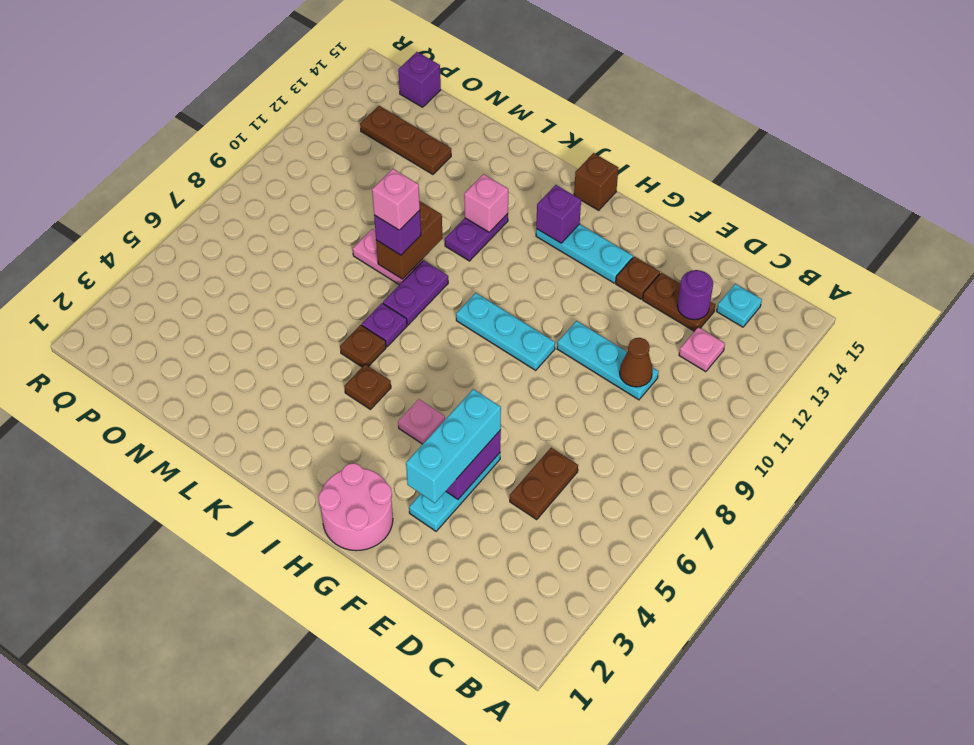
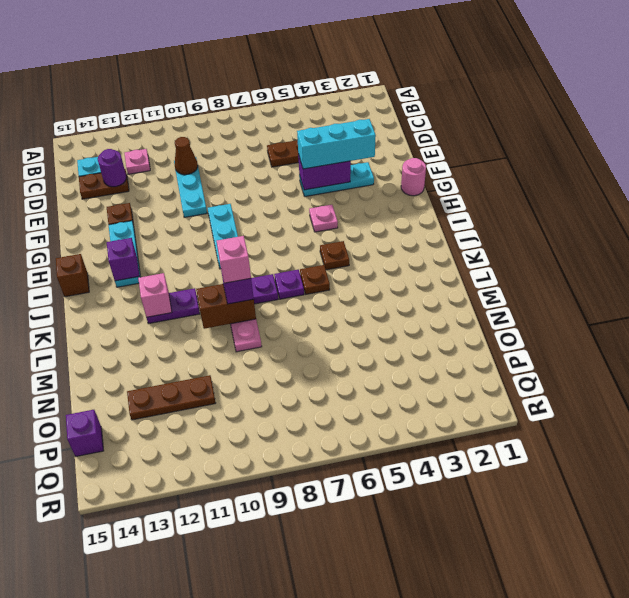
brown 1x2 plate [643,273,715,331] -> brown 1x2 plate turned to [79,170,129,199]
pink 2x2 round brick [318,463,393,551] -> pink 1x1 round brick [401,158,426,196]
brown 1x3 plate [360,106,451,174] -> brown 1x3 plate turned to [127,375,215,420]

